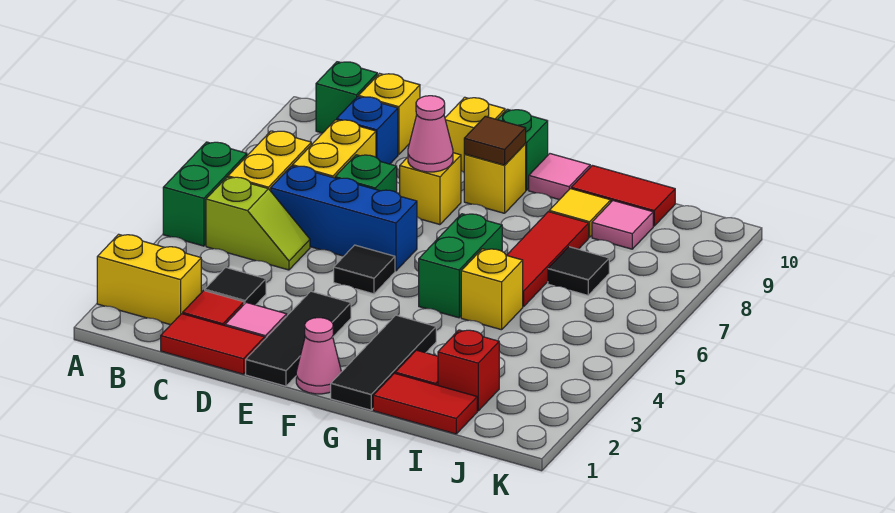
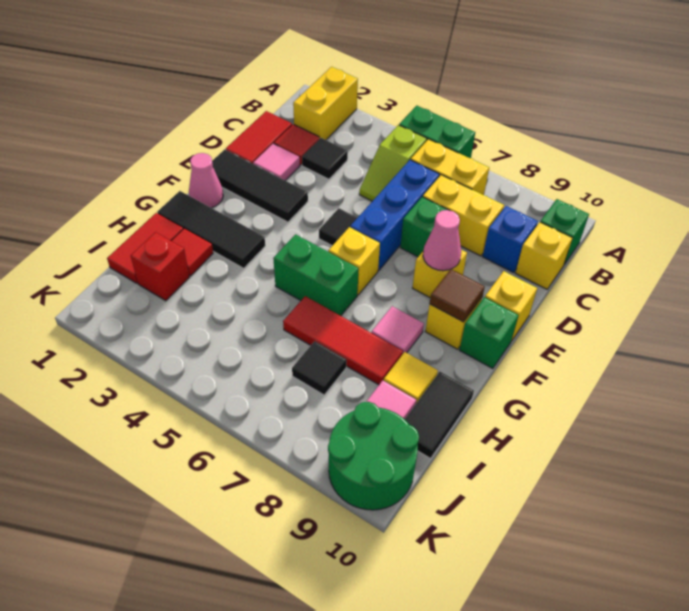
pink 1x1 tile [529,154,590,200] -> pink 1x1 tile moved to [372,306,424,353]
yellow 1x1 brick [461,249,523,330] -> yellow 1x1 brick moved to [328,227,380,295]
red 1x2 tile [571,165,675,226] -> black 1x2 tile [405,372,474,458]
none -> green 2x2 round brick [328,402,419,510]

